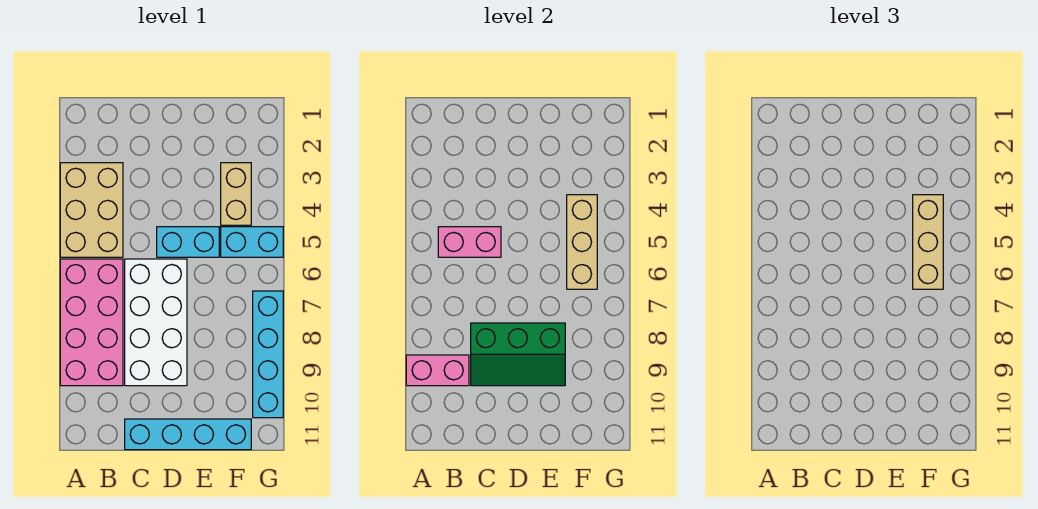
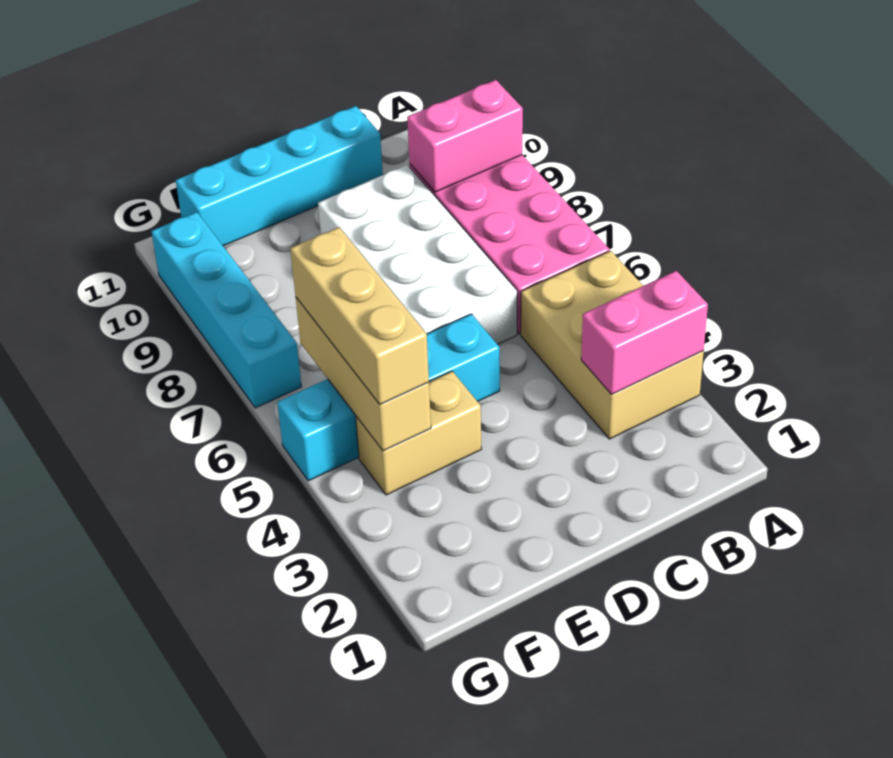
pink 1x2 brick [438,227,501,257] -> pink 1x2 brick moved to [581,271,708,394]
green 2x3 slope [471,323,565,386] -> none
tan 1x2 brick [221,163,251,225] -> tan 1x2 brick turned to [356,371,482,495]

